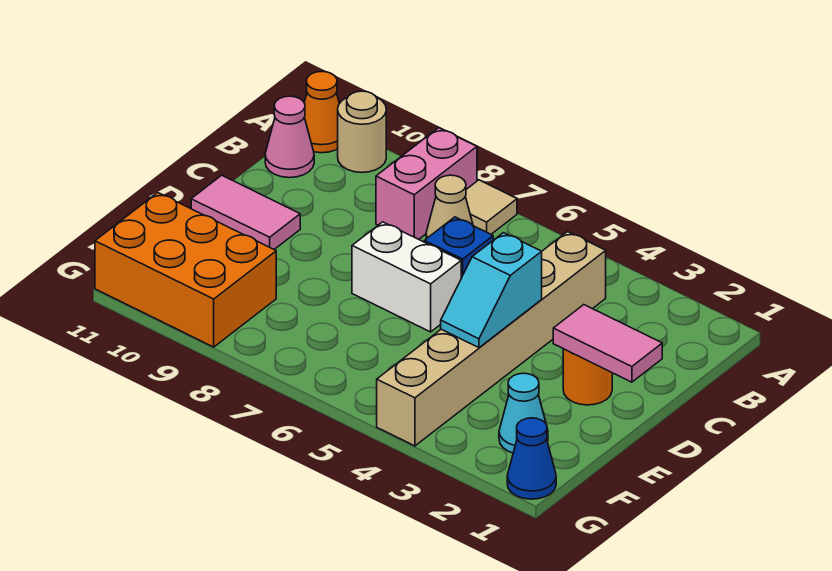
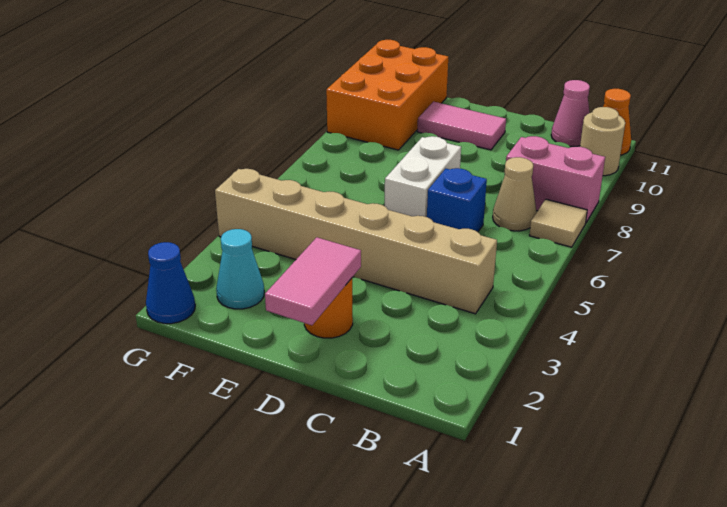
cyan 1x2 slope [441,233,542,348] -> none
pink 1x2 tile [191,175,300,249] -> pink 1x2 tile turned to [417,102,506,150]

